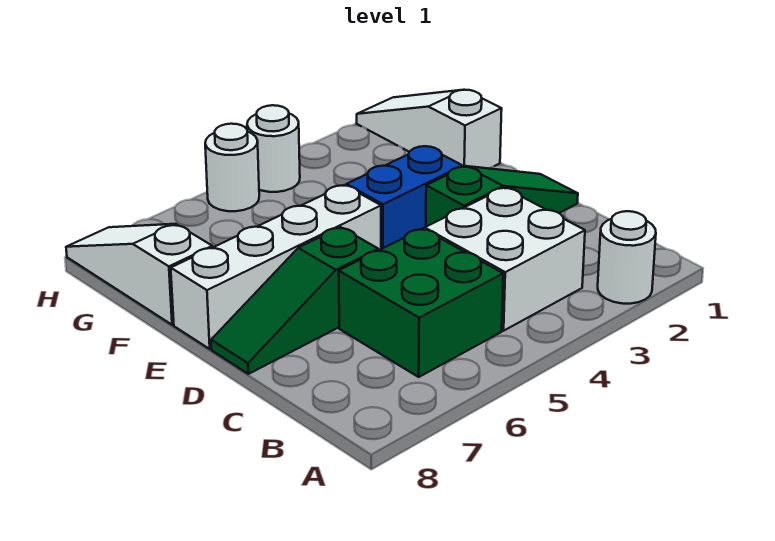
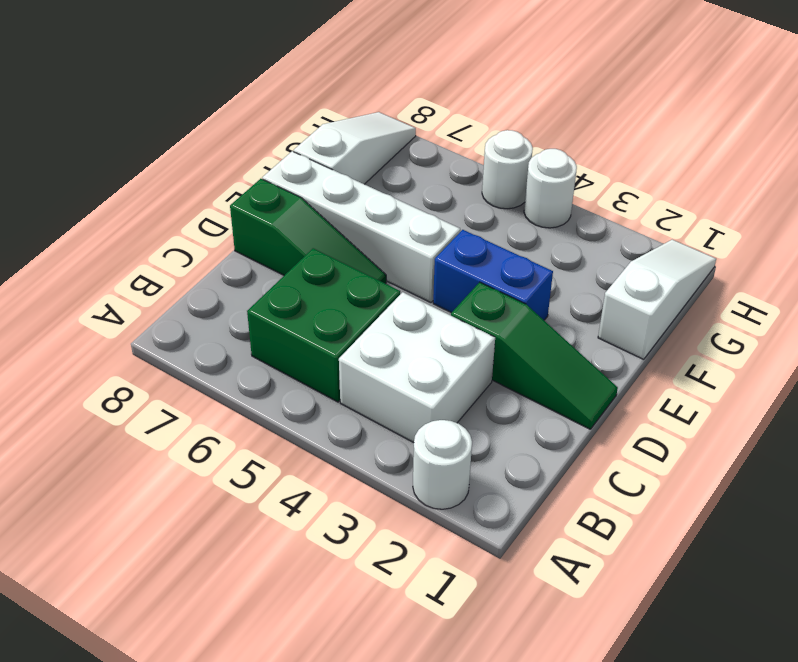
green 1x3 slope [211,227,378,374] -> green 1x3 slope turned to [230,179,386,284]

